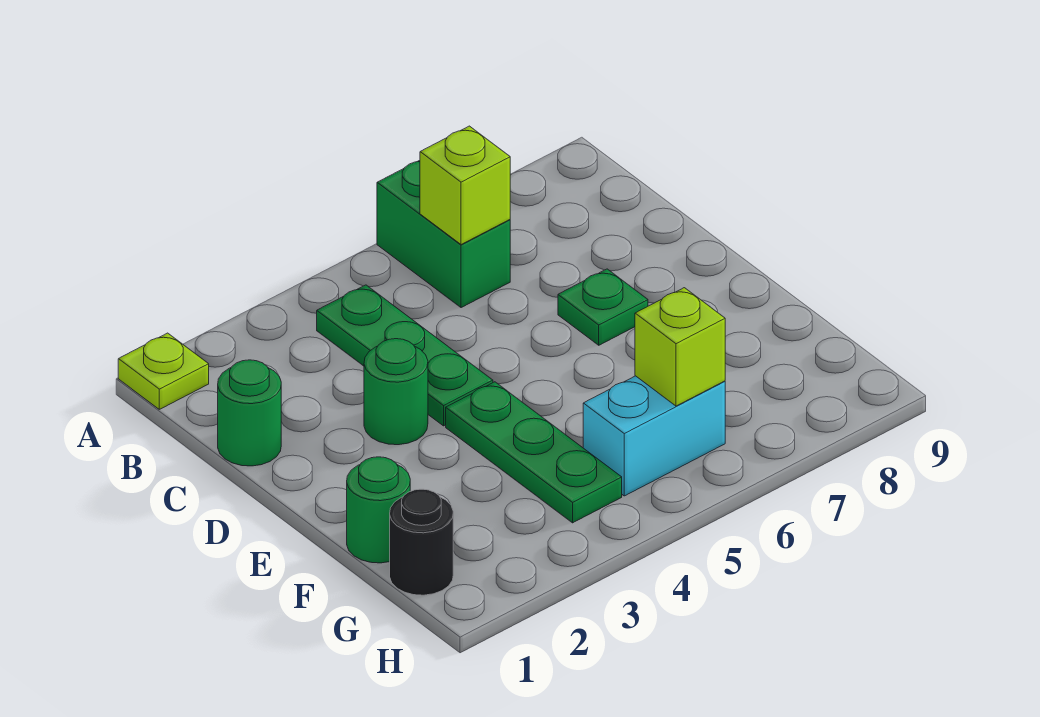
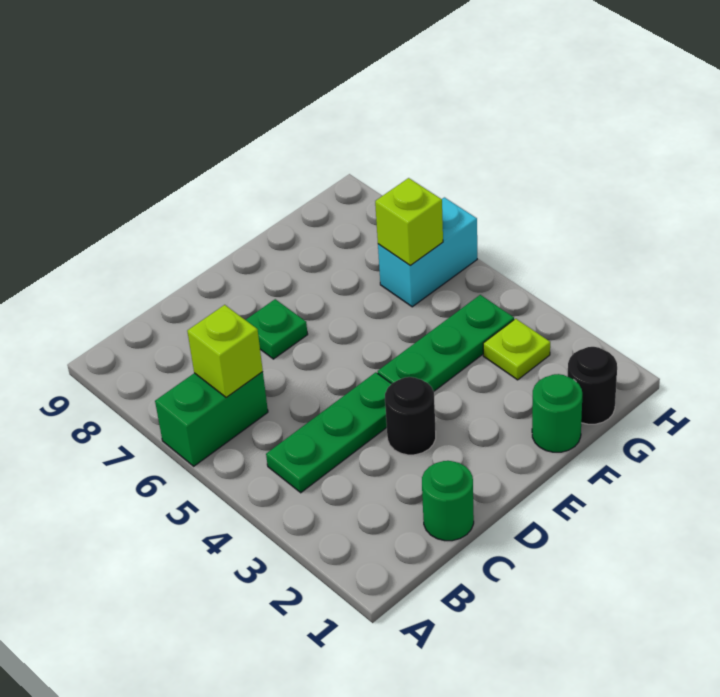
lime 1x1 plate [118,333,209,409] -> lime 1x1 plate moved to [483,319,550,380]
green 1x1 round brick [364,339,428,445] -> black 1x1 round brick [385,377,436,455]
cyan 1x2 brick [583,376,725,496] -> cyan 1x2 brick turned to [378,197,477,307]

